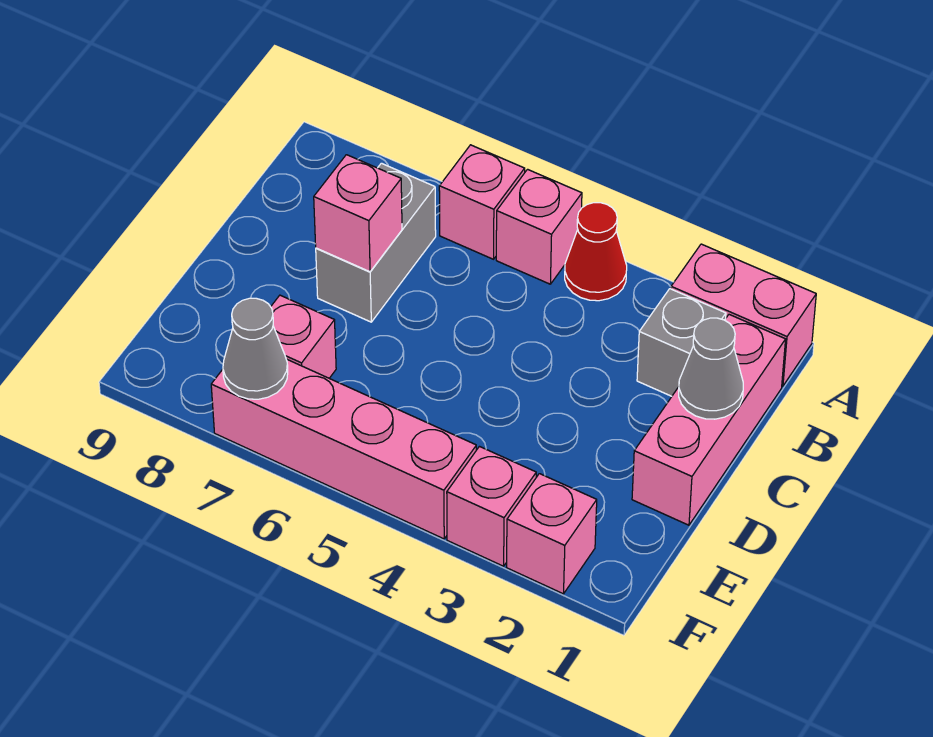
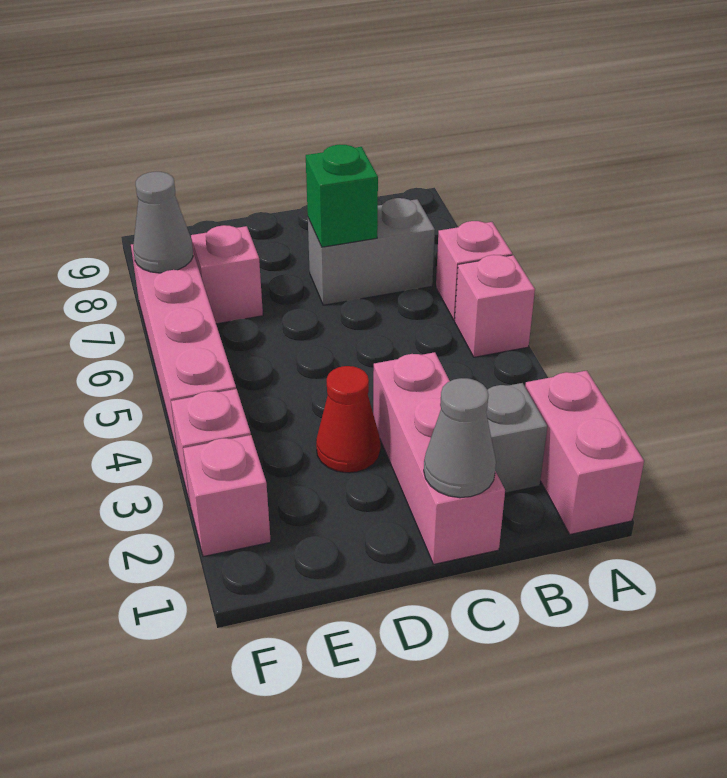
red 1x1 cone [565,203,627,301] -> red 1x1 cone moved to [316,366,380,473]
pink 1x3 brick [632,315,786,525] -> pink 1x3 brick turned to [373,352,505,564]
pink 1x1 brick [314,155,402,272] -> green 1x1 brick [306,144,378,247]

